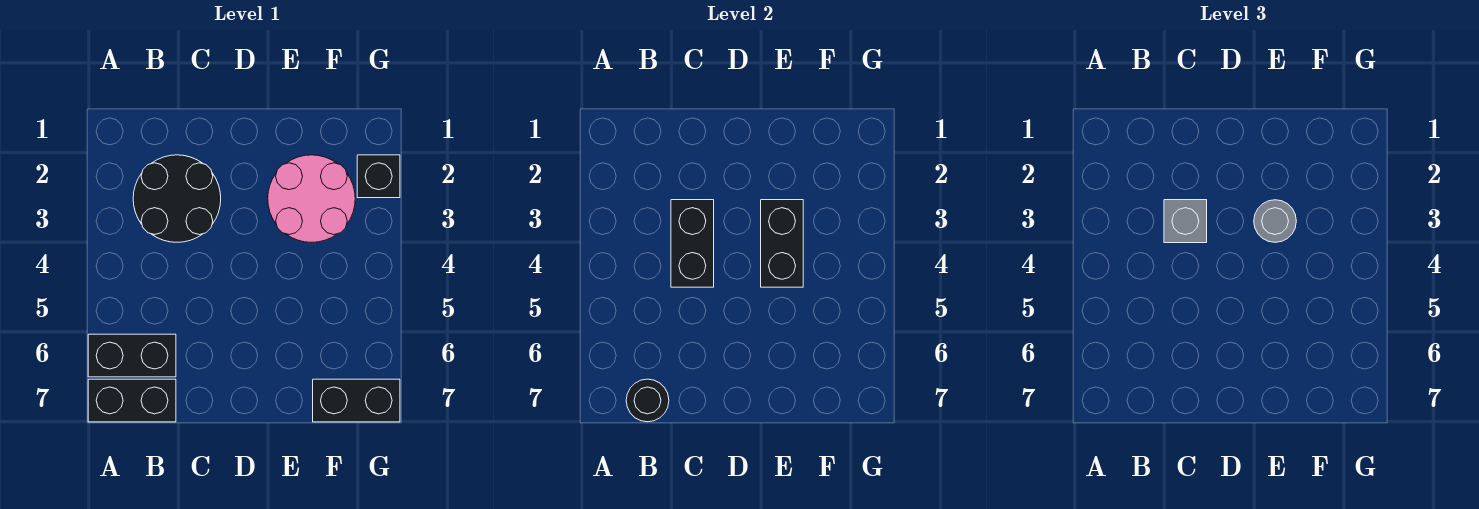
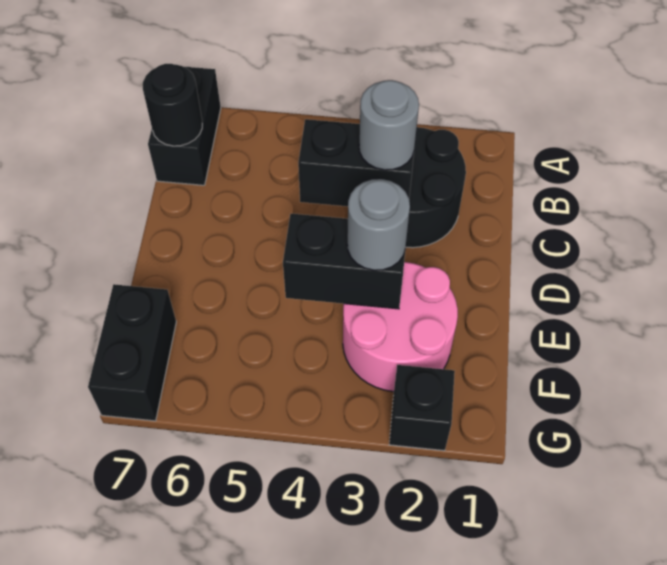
black 1x2 brick [88,334,176,377] -> none
grey 1x1 brick [1164,200,1207,243] -> grey 1x1 round brick [359,80,419,170]

